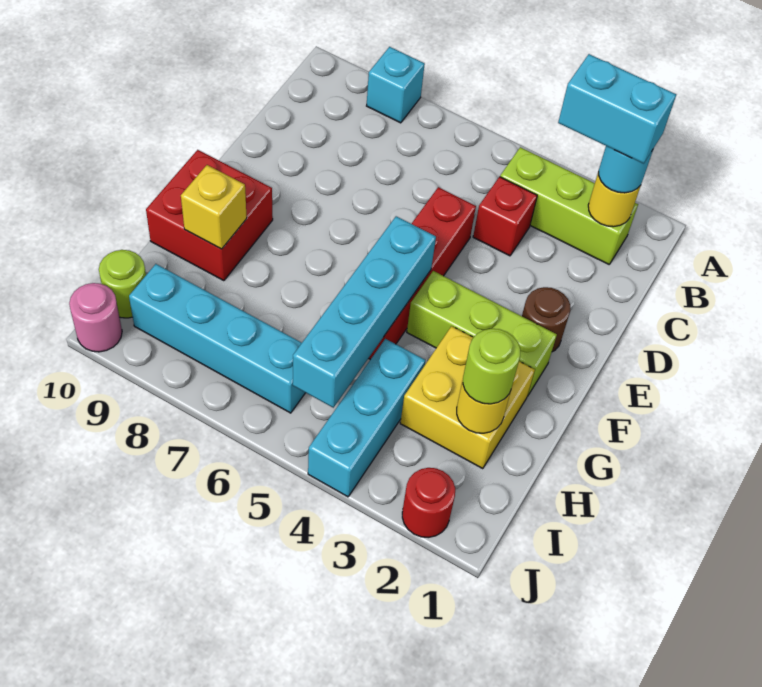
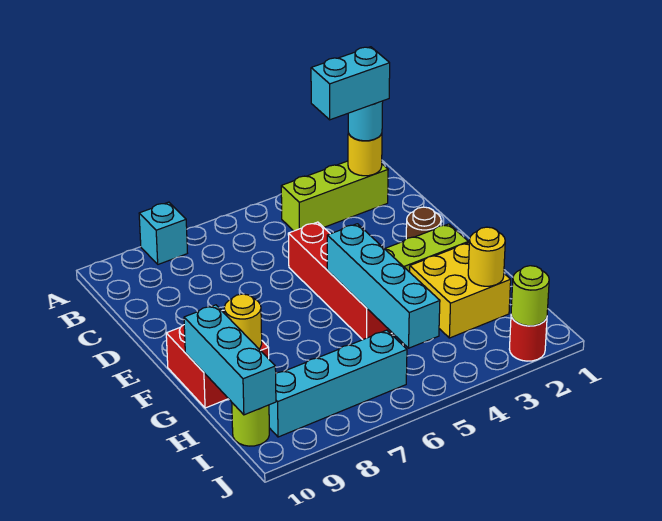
red 1x1 brick [473,177,537,256] -> none
yellow 1x1 brick [181,165,247,249] -> yellow 1x1 round brick [224,294,262,349]
lime 1x1 round brick [463,329,520,404] -> lime 1x1 round brick moved to [511,266,549,326]
cyan 1x3 brick [308,339,425,497] -> cyan 1x3 brick moved to [184,305,276,415]
pink 1x1 round brick [69,283,122,352] -> none

